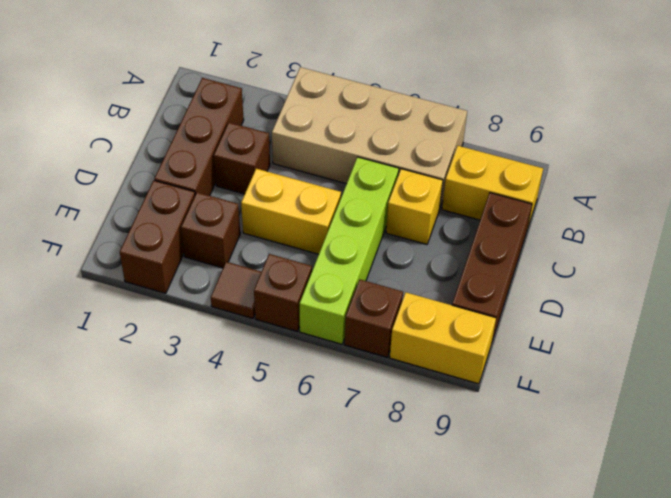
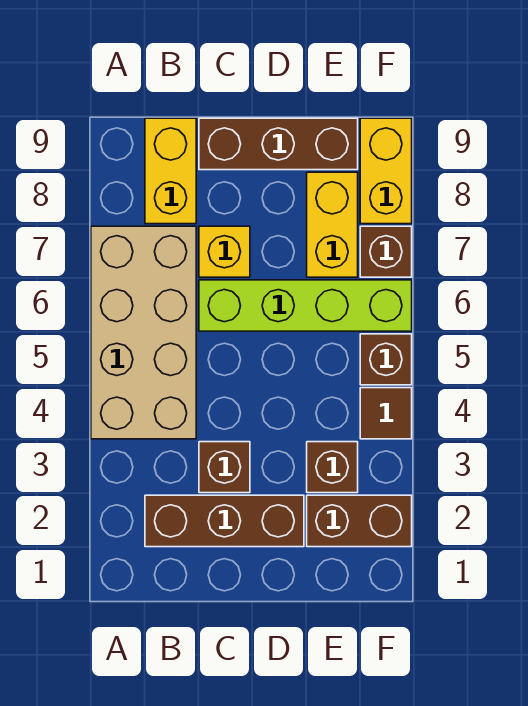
yellow 1x2 brick [241,169,341,254] -> yellow 1x2 brick moved to [307,172,358,277]

